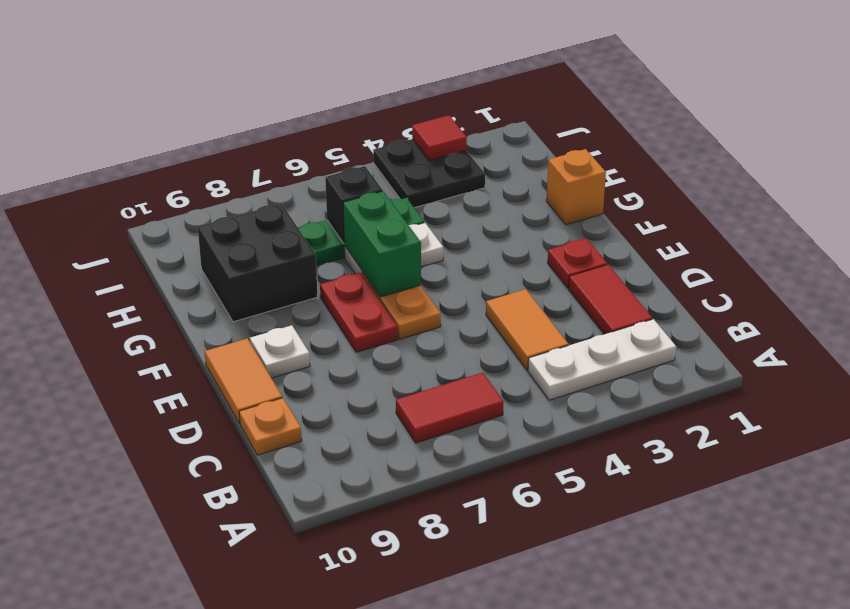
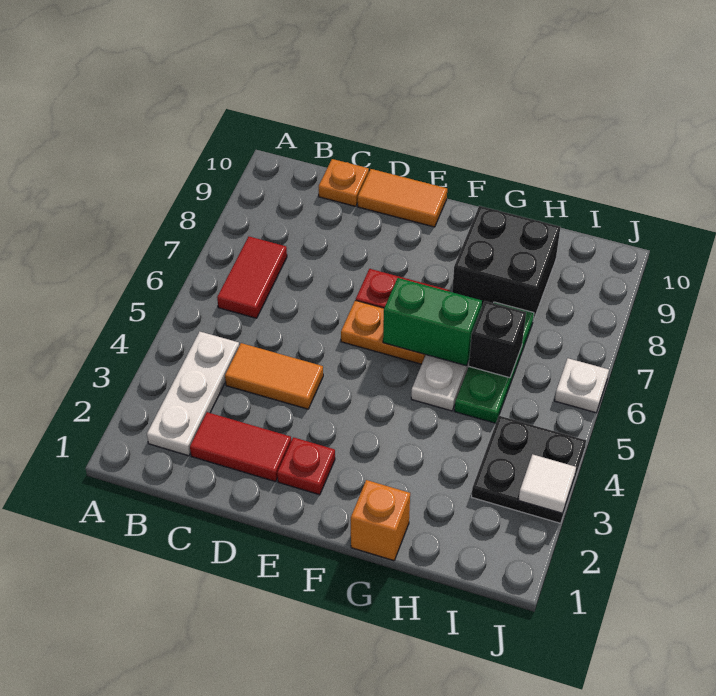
white 1x1 plate [250,325,310,378] -> white 1x1 plate moved to [555,358,609,413]
red 1x1 tile [412,115,467,160] -> white 1x1 tile [518,454,576,513]

